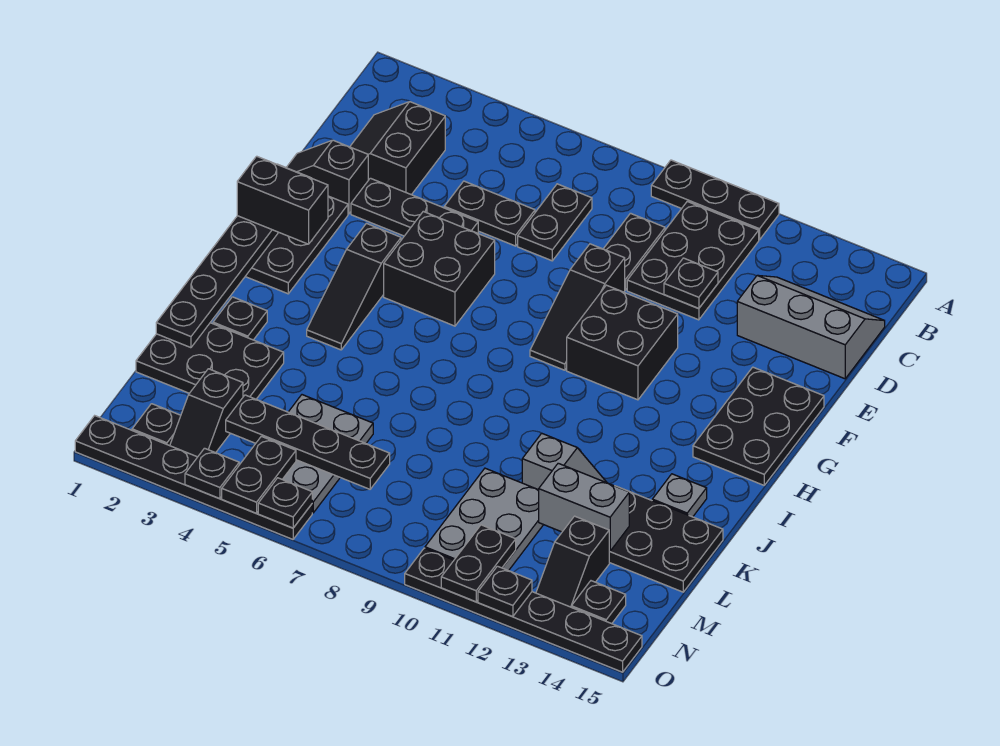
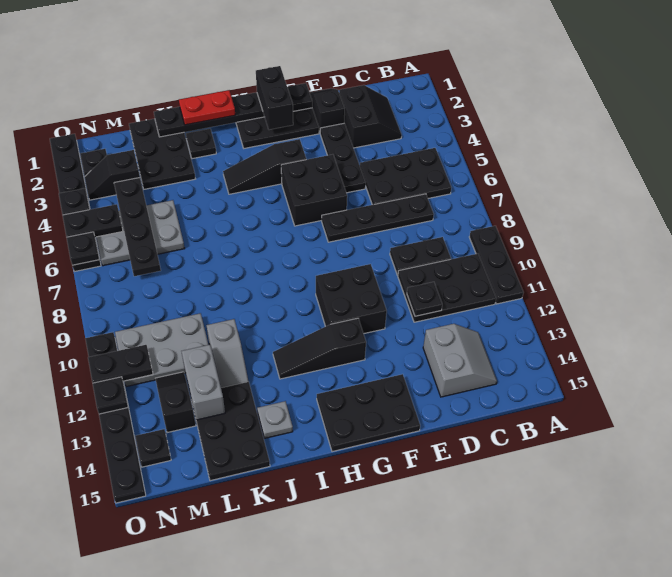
black 2x2 slope [350,102,445,195] -> black 2x2 slope turned to [339,85,402,148]
black 1x2 plate [518,184,592,261] -> black 1x4 plate [322,194,434,242]
grey 2x3 slope [737,275,885,379] -> grey 2x2 slope [423,324,497,397]
black 1x2 plate [444,181,535,246] -> black 2x3 plate [360,148,451,205]
black 1x3 slope [530,244,625,370] -> black 1x3 slope moved to [273,318,366,379]
none -> red 1x2 plate [179,90,235,125]
black 1x2 slope [536,516,609,607] -> black 1x2 slope turned to [155,372,196,433]

